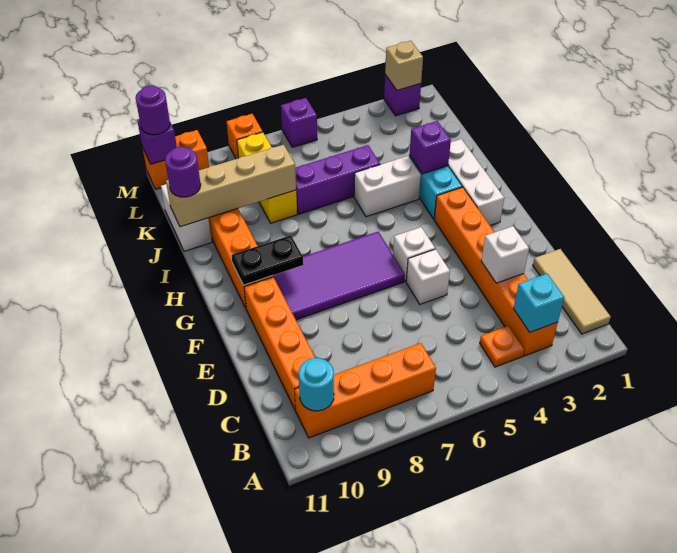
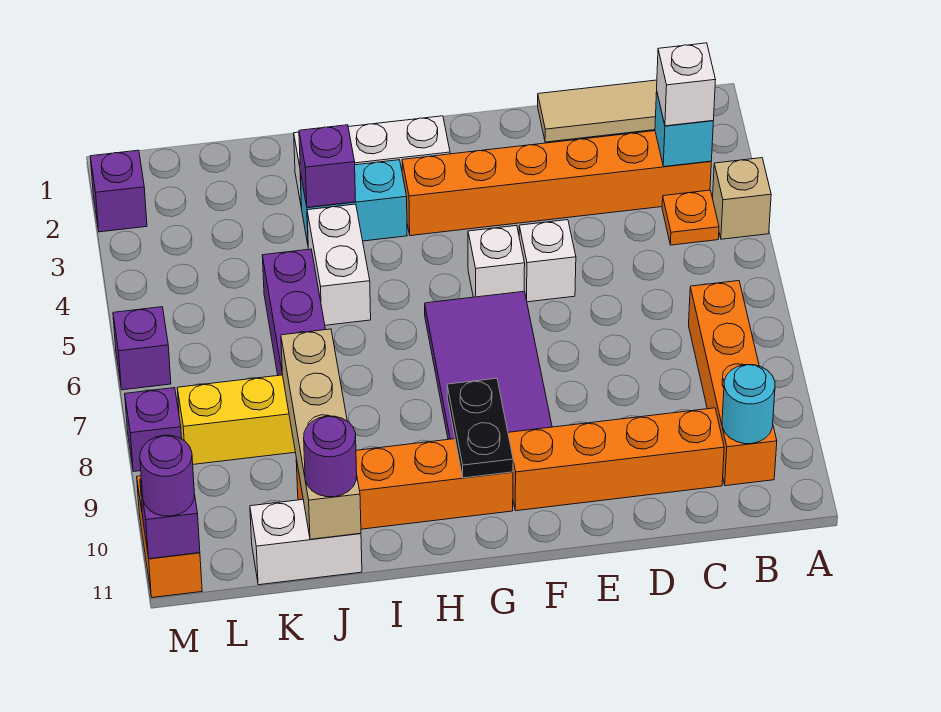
white 1x1 brick [481,226,529,283] -> white 1x1 brick moved to [657,43,715,126]
tan 1x1 brick [385,41,423,90] -> tan 1x1 brick moved to [713,158,771,239]
orange 1x1 brick [227,114,263,159] -> purple 1x1 brick [125,388,182,471]

